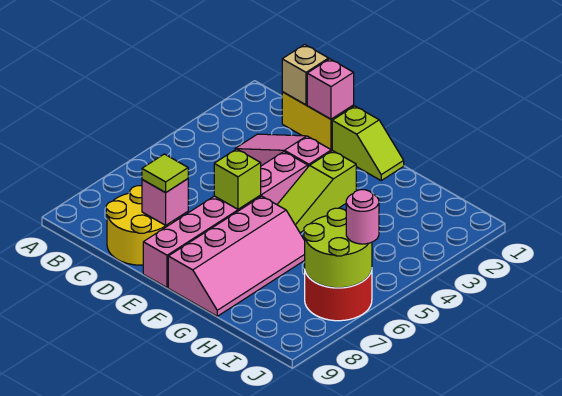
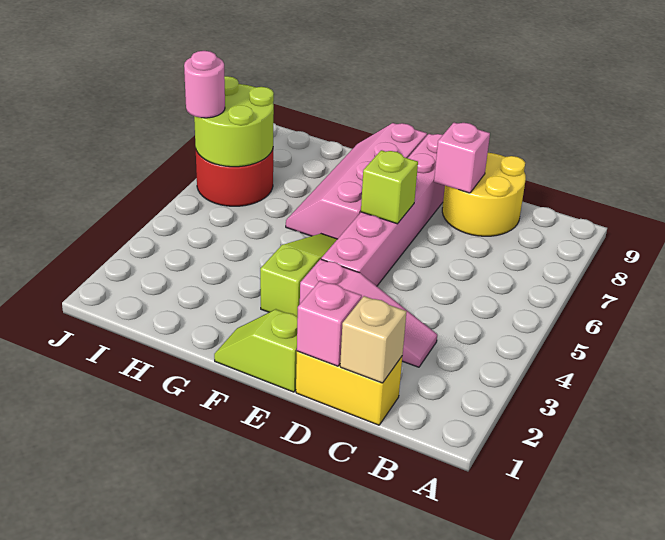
lime 1x1 tile [142,154,188,193] -> none

